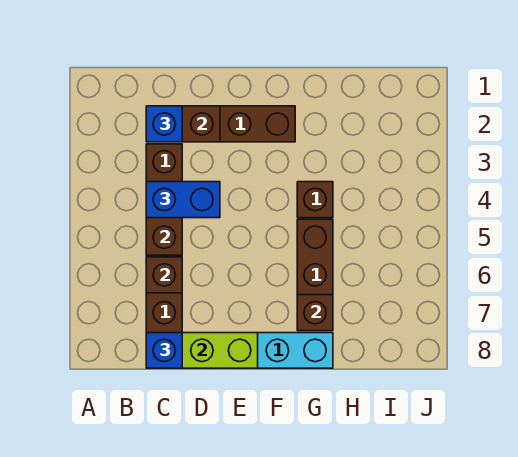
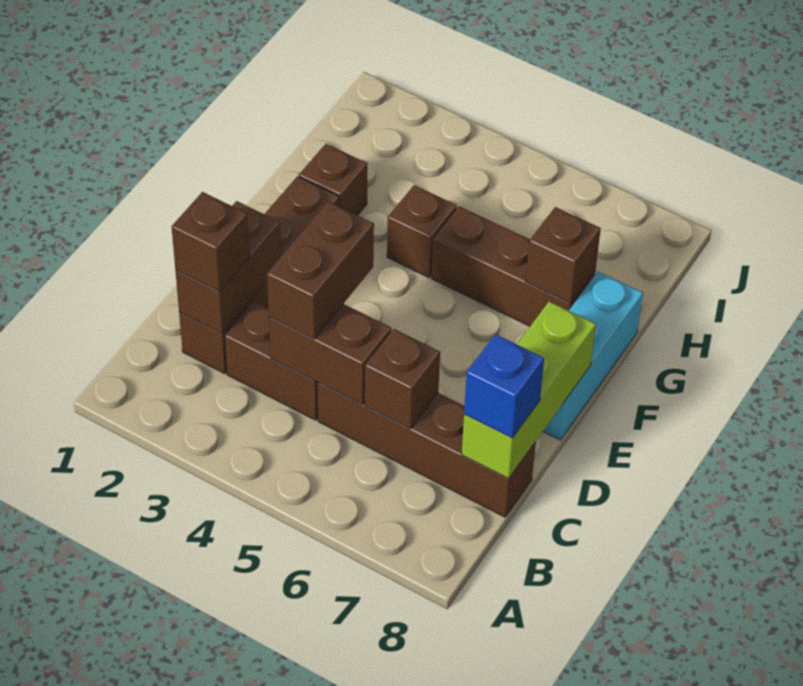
blue 1x1 brick [146,106,182,142] -> brown 1x1 brick [172,192,249,291]
blue 1x2 brick [146,182,220,218] -> brown 1x2 brick [267,202,374,339]
none -> brown 1x1 brick [299,144,367,215]

